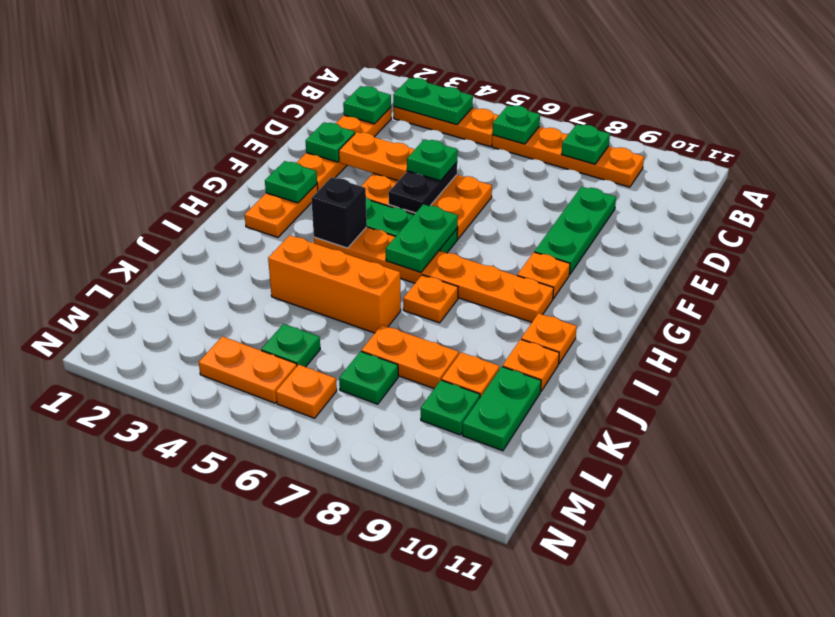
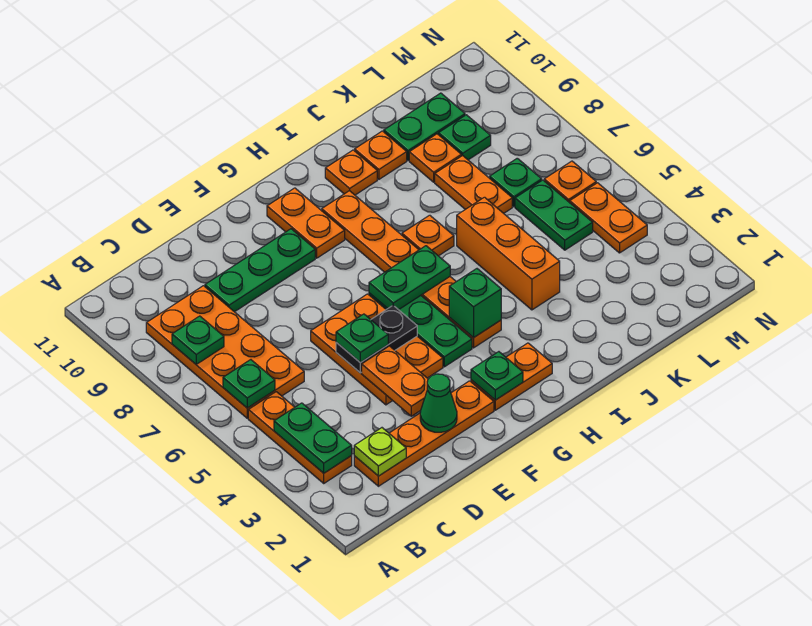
orange 1x4 plate [492,127,644,187] -> orange 2x4 plate [146,286,304,418]
green 1x1 plate [343,86,391,124] -> lime 1x1 plate [354,428,406,476]
green 1x1 plate [305,122,355,162] -> green 1x1 cone [420,374,457,432]
orange 1x1 plate [517,252,570,299] -> orange 1x2 plate [267,188,345,258]
black 1x1 brick [311,177,367,248] -> green 1x1 brick [449,269,501,338]
green 1x1 plate [261,324,320,367] -> green 1x2 plate [515,180,593,250]

